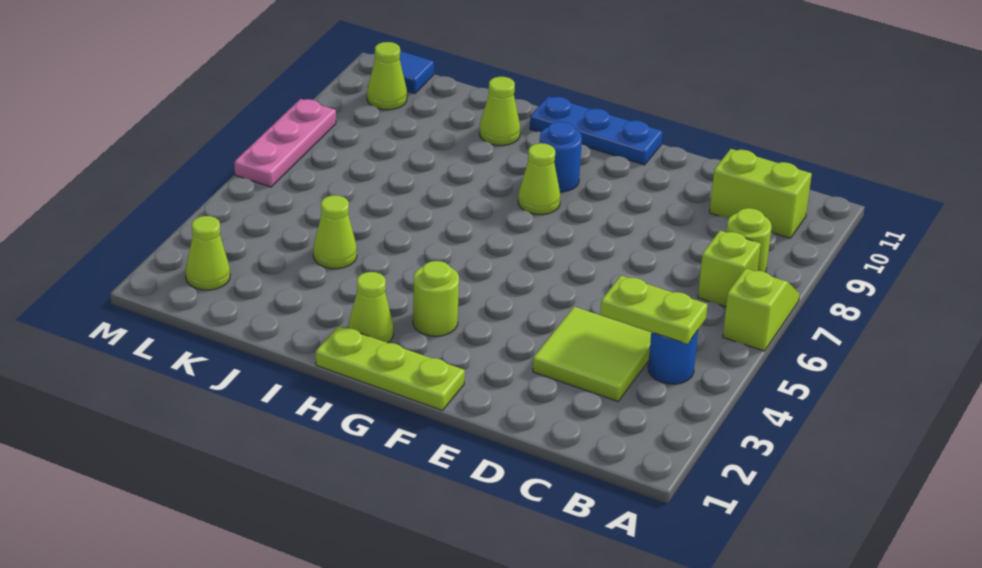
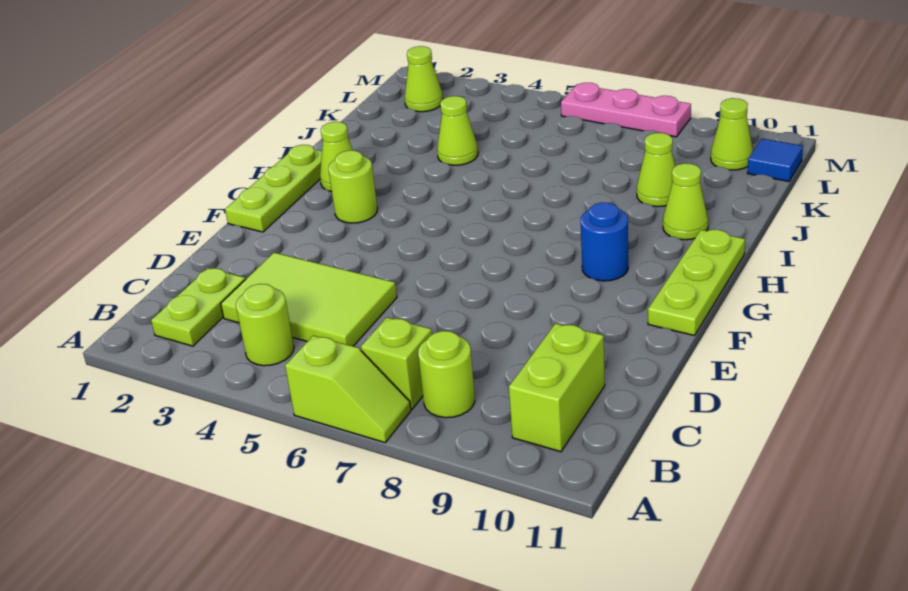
blue 1x1 round brick [648,330,698,384] -> lime 1x1 round brick [236,284,294,366]
lime 1x2 plate [600,276,708,344] -> lime 1x2 plate moved to [151,268,246,346]
lime 2x2 tile [533,307,651,401] -> lime 2x3 tile [221,253,397,346]
blue 1x3 plate [530,96,663,165] -> lime 1x3 plate [648,230,745,336]
lime 1x1 cone [518,143,560,215] -> lime 1x1 cone moved to [637,133,675,207]

